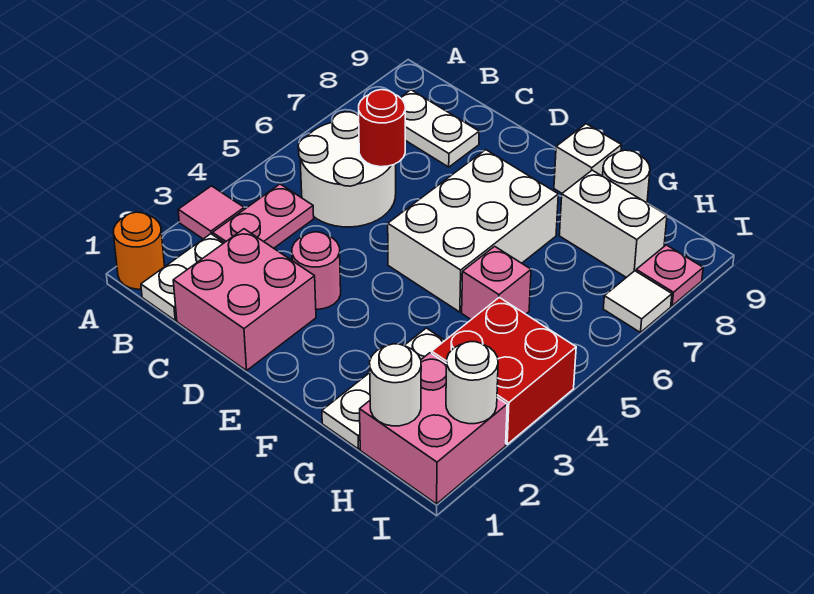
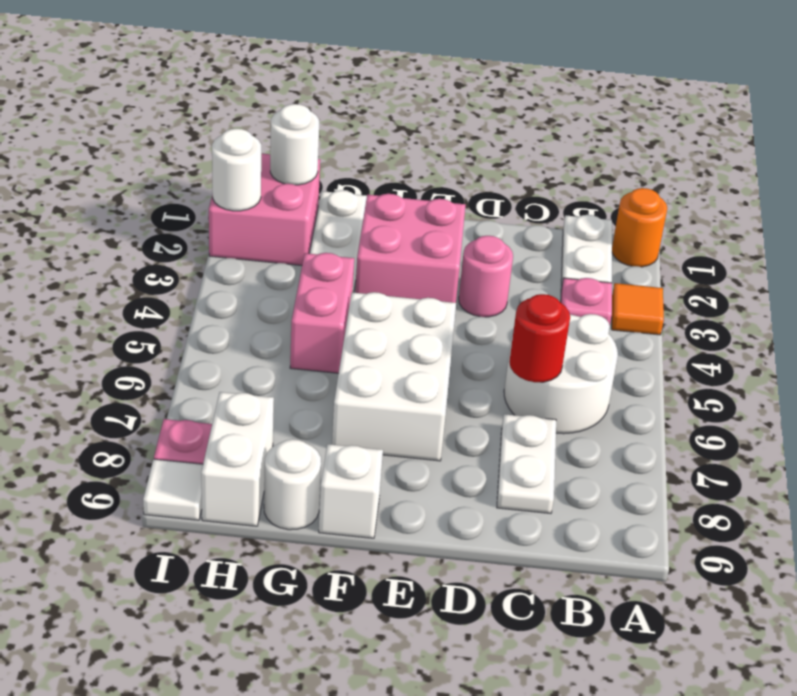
pink 1x1 tile [178,186,244,239] -> orange 1x1 tile [612,283,664,335]
pink 1x2 plate [213,184,314,248] -> pink 1x1 plate [561,278,612,326]
white 1x2 plate [400,90,479,167] -> white 1x2 plate turned to [497,414,556,513]
pink 2x2 brick [173,229,316,371] -> pink 2x2 brick moved to [355,194,466,303]
pink 1x1 brick [462,246,531,319] -> pink 1x2 brick [290,253,354,373]
white 1x2 brick [559,170,667,277] -> white 1x2 brick turned to [201,392,274,526]
red 2x2 brick [432,297,576,444] -> none
white 1x1 tile [603,271,672,332] -> white 1x1 tile moved to [143,459,203,520]

